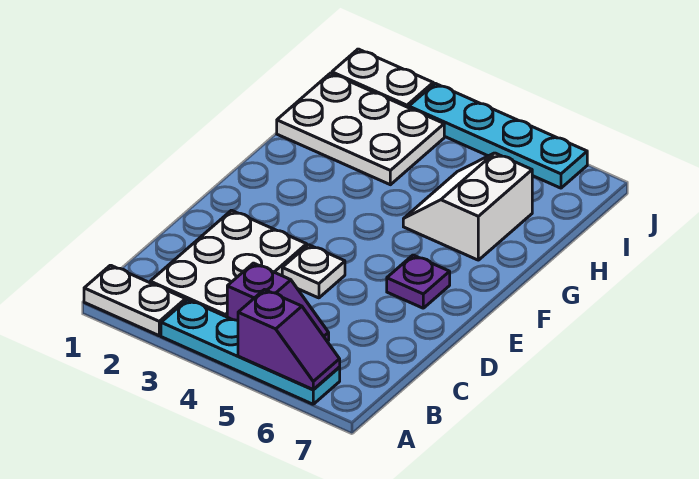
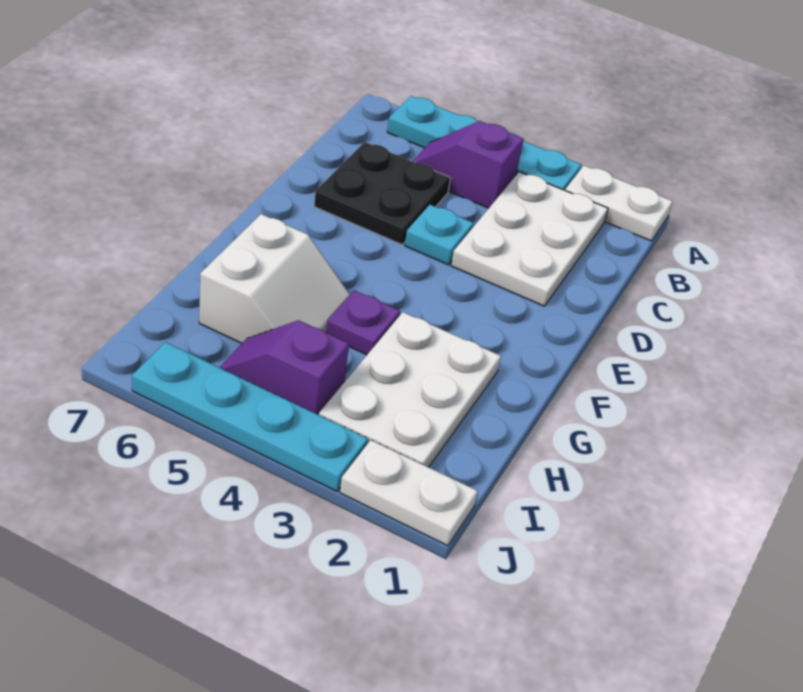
purple 1x2 slope [238,290,340,390] -> purple 1x2 slope moved to [219,320,349,415]
none -> black 2x2 plate [314,142,450,245]
white 1x1 plate [282,245,345,298] -> cyan 1x1 plate [405,205,474,265]
purple 1x1 plate [387,255,450,308] -> purple 1x1 plate moved to [326,290,400,355]
white 2x3 plate [277,73,444,185] -> white 2x3 plate turned to [319,312,501,467]

